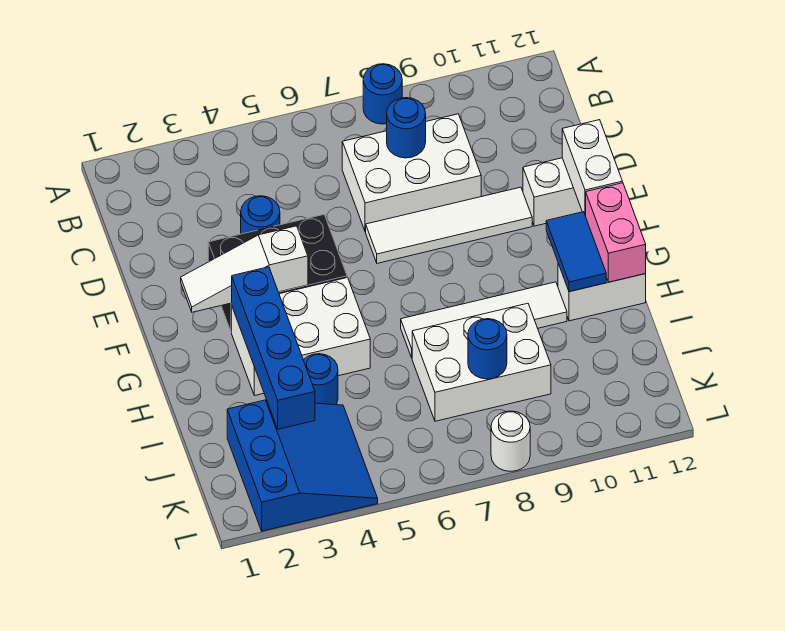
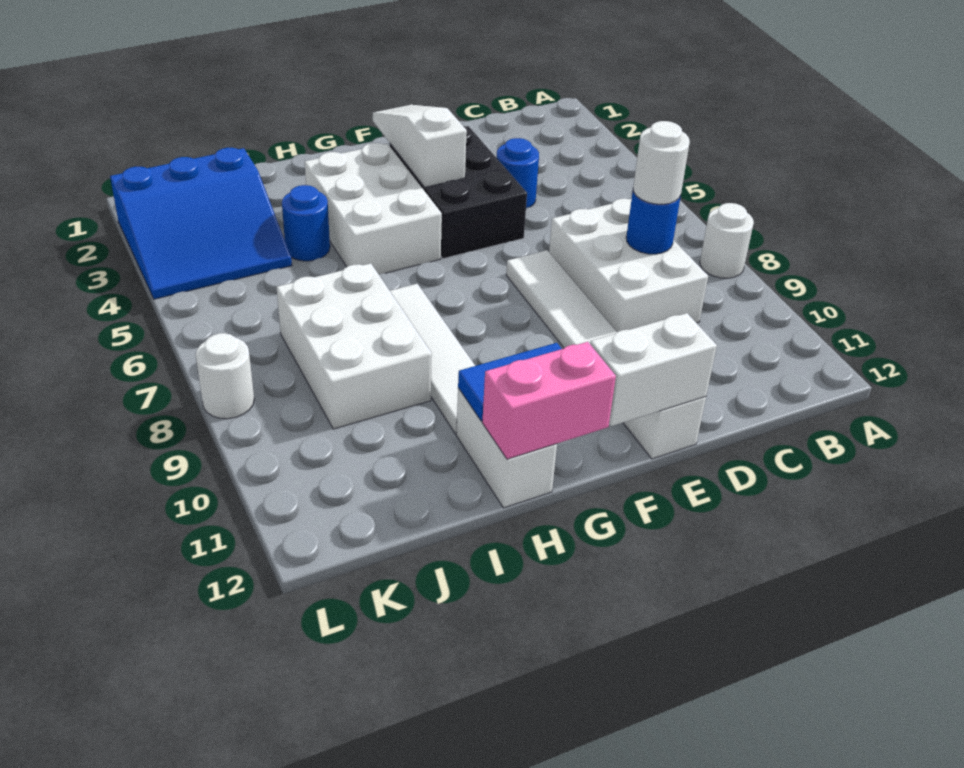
blue 1x1 round brick [363,64,402,124] -> white 1x1 round brick [700,203,754,278]
none -> white 1x1 round brick [633,121,690,204]
blue 1x4 brick [232,267,315,429] -> none
blue 1x1 round brick [468,319,507,379] -> none

